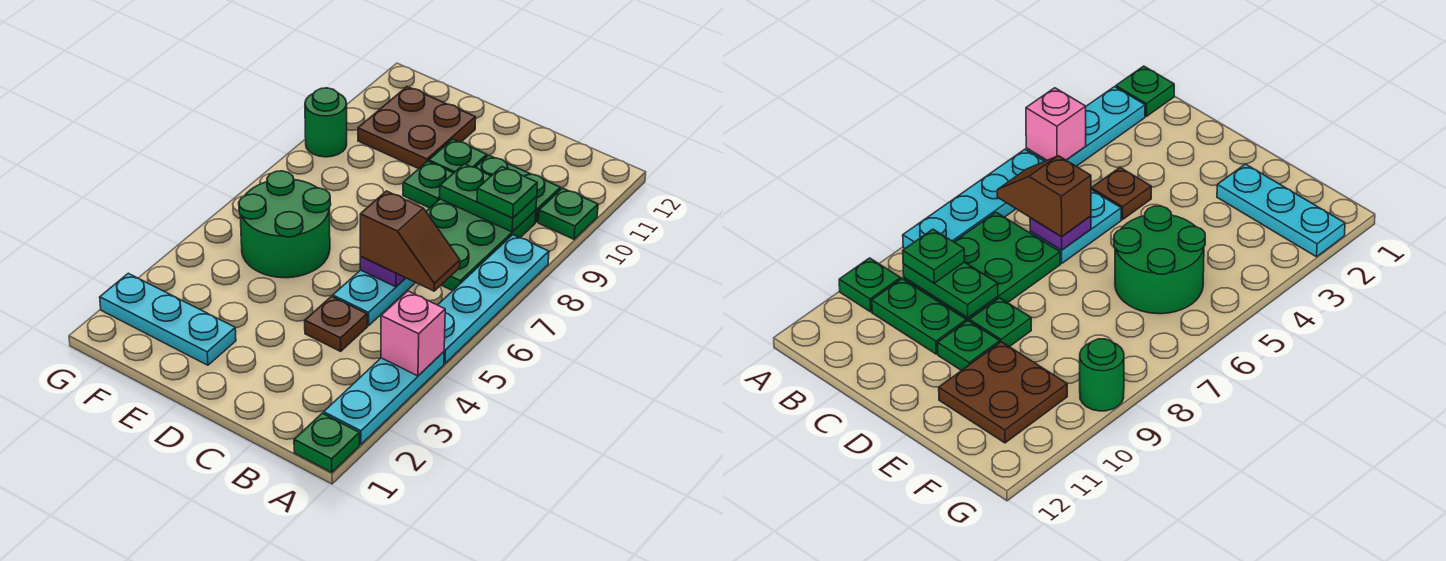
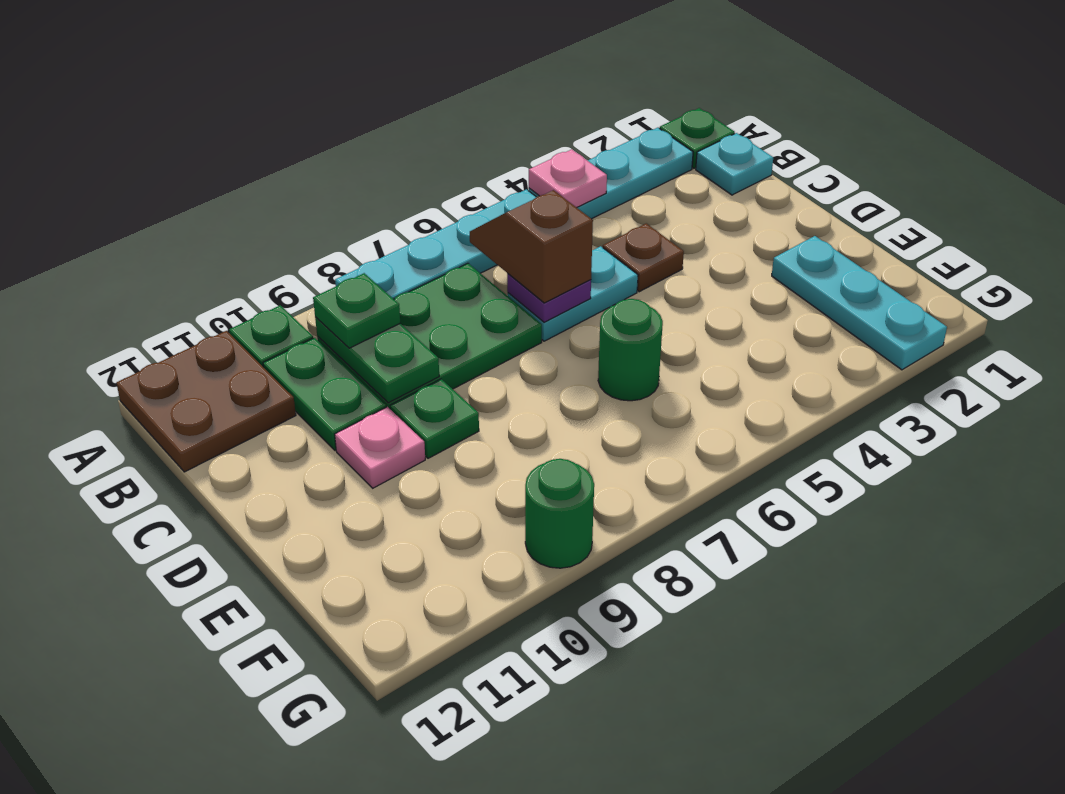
pink 1x1 brick [381,291,445,376] -> pink 1x1 plate [529,149,607,208]
none -> cyan 1x1 plate [696,133,773,195]
green 1x1 plate [429,139,487,173] -> pink 1x1 plate [335,407,425,488]
green 2x2 round brick [239,171,331,278] -> green 1x1 round brick [598,299,663,401]
brown 2x2 plate [358,87,476,169] -> brown 2x2 plate moved to [116,331,296,472]

